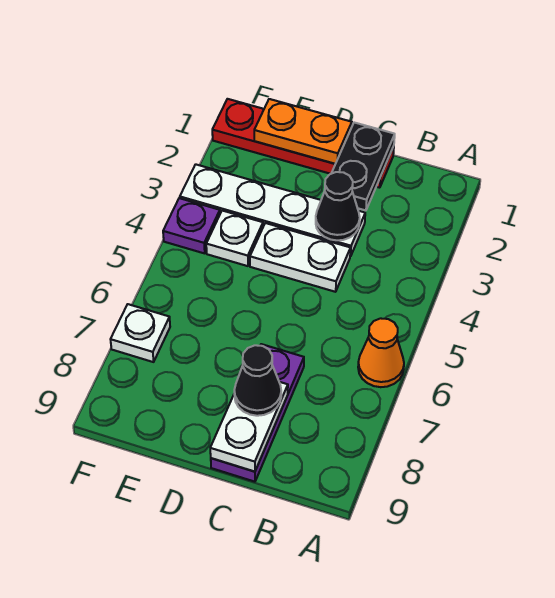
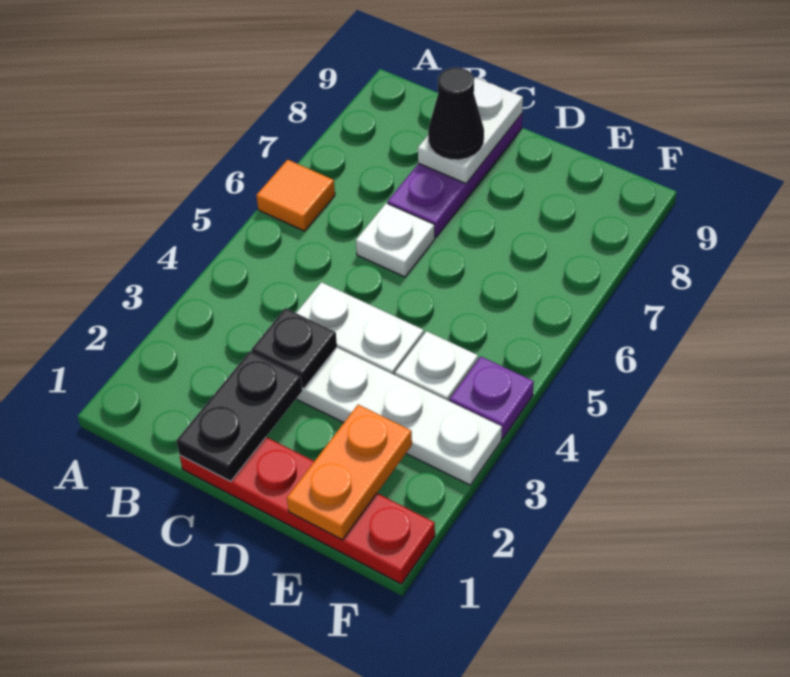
orange 1x1 cone [358,318,404,387] -> orange 1x1 tile [256,160,335,231]
black 1x1 cone [316,172,360,240] -> black 1x1 plate [252,308,337,389]
orange 1x2 plate [254,99,352,164] -> orange 1x2 plate turned to [287,405,412,540]
white 1x1 plate [110,304,170,362] -> white 1x1 plate moved to [356,203,435,277]

